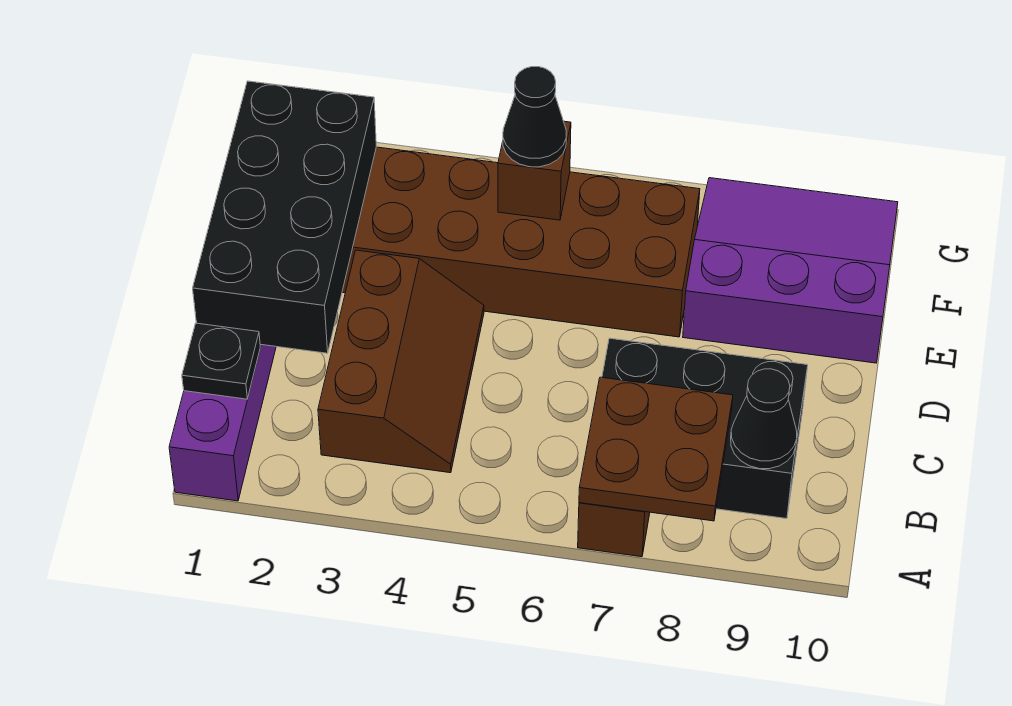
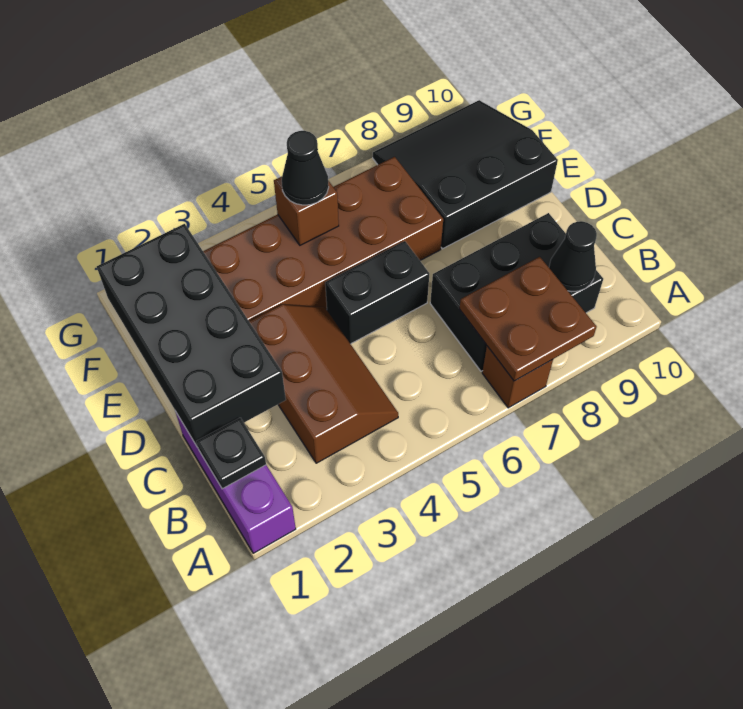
none -> black 1x2 brick [325,241,429,344]
purple 3x3 slope [683,178,898,363] -> black 3x3 slope [373,100,558,249]

